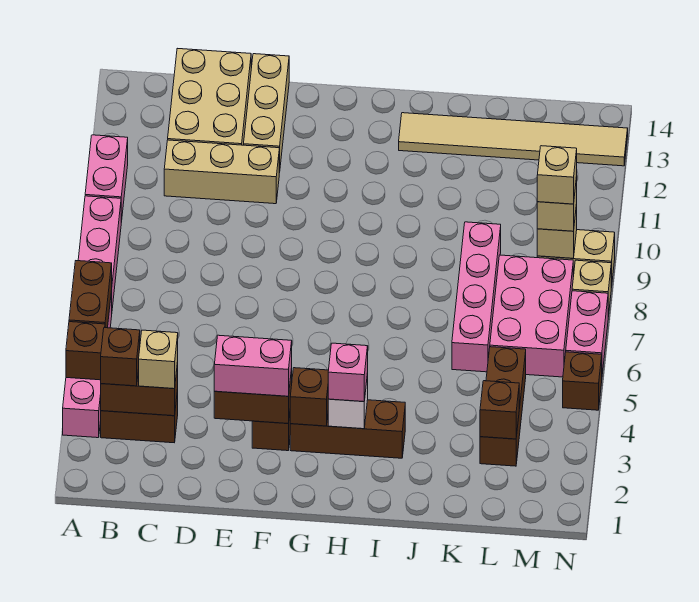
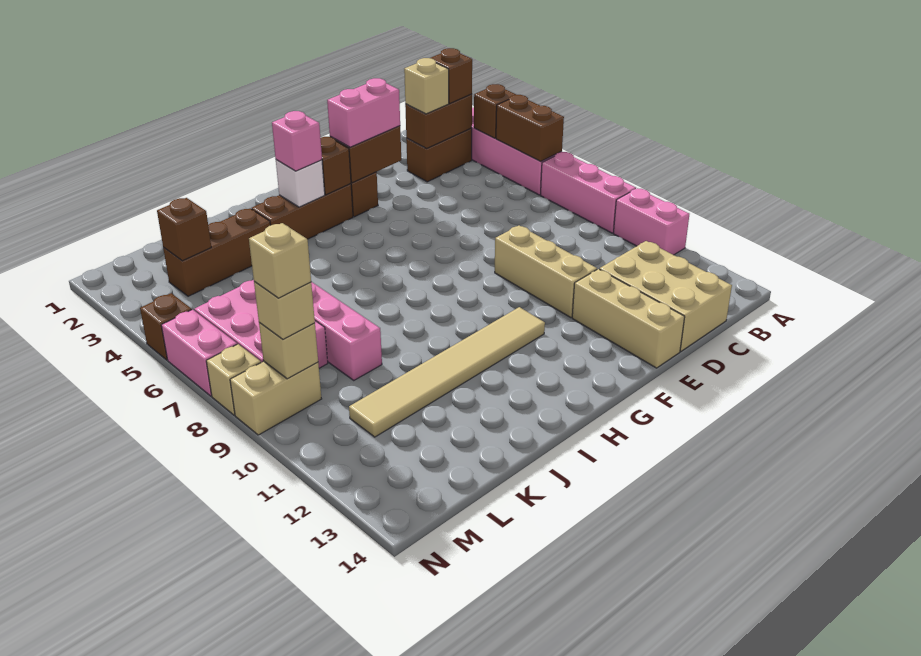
tan 1x3 brick [164,140,279,204] -> tan 1x3 brick turned to [495,226,597,318]
tan 1x6 tile [399,113,628,166] -> tan 1x6 tile moved to [349,307,545,437]
brown 1x3 brick [480,347,526,466] -> brown 1x3 brick turned to [163,208,270,296]

